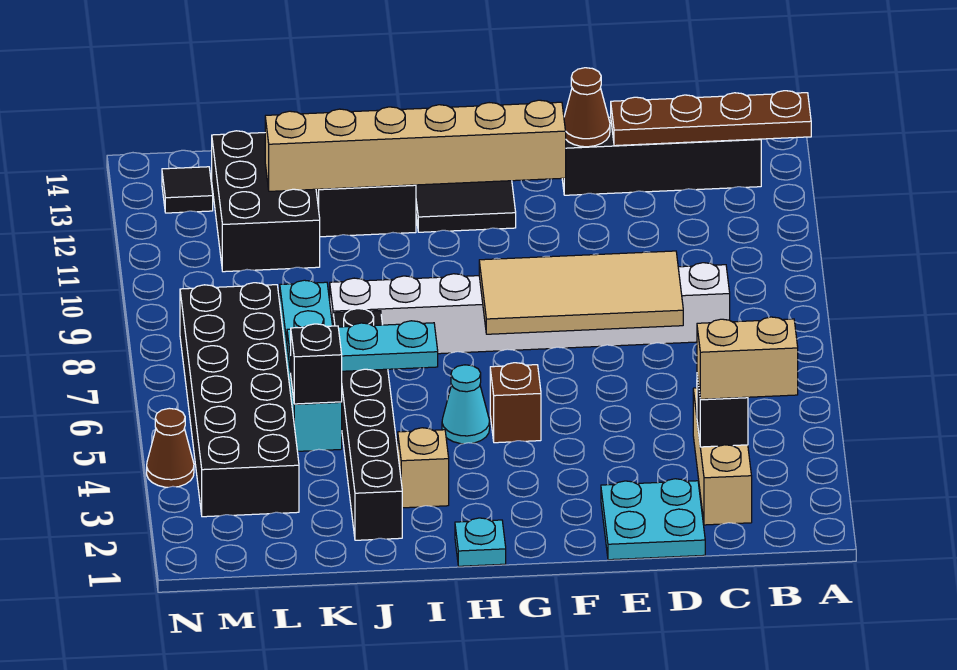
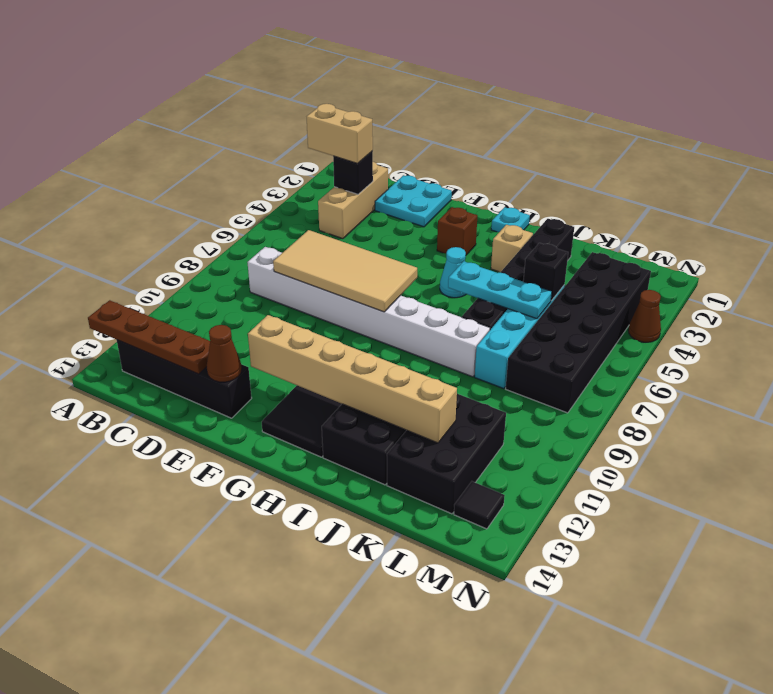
brown 1x1 brick [490,363,541,443] -> brown 1x1 brick moved to [437,207,477,255]

